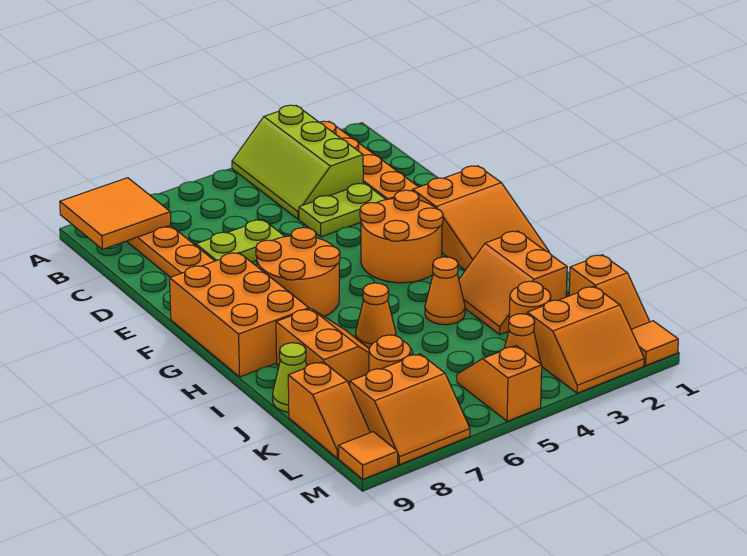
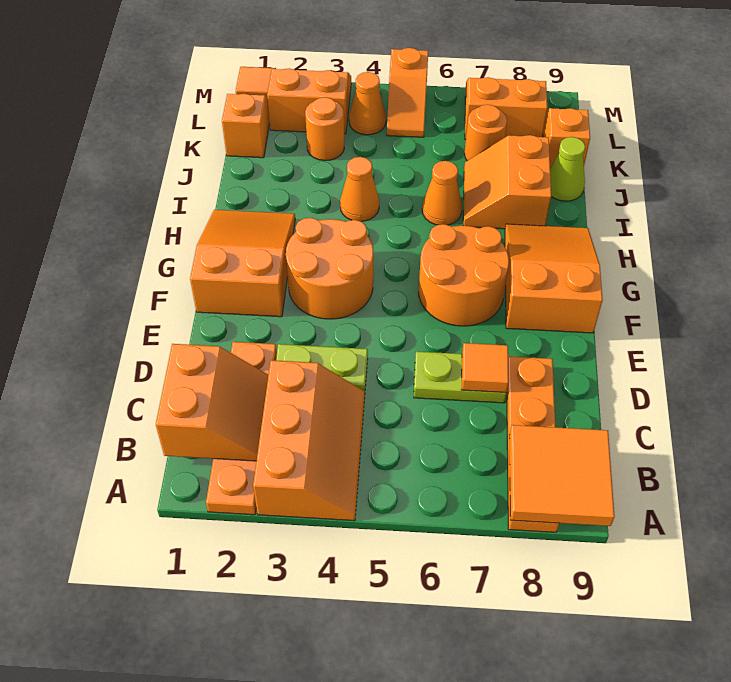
lime 2x3 slope [232,105,363,219] -> orange 2x3 slope [253,360,365,521]
orange 2x3 brick [170,253,309,377] -> orange 2x3 slope [505,224,603,333]
orange 2x2 slope [459,231,567,334] -> orange 2x2 slope moved to [156,344,268,461]
orange 1x1 tile [338,432,398,479] -> orange 1x1 tile moved to [462,343,509,393]

